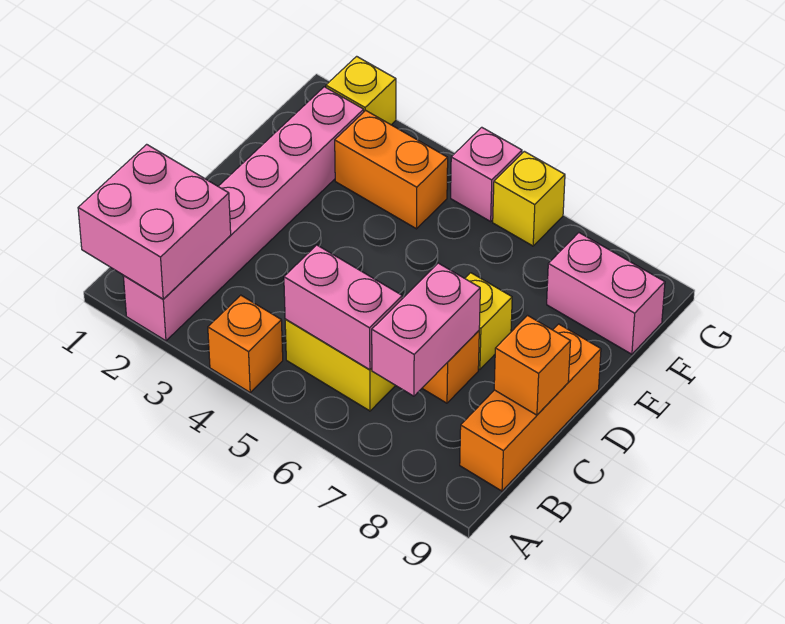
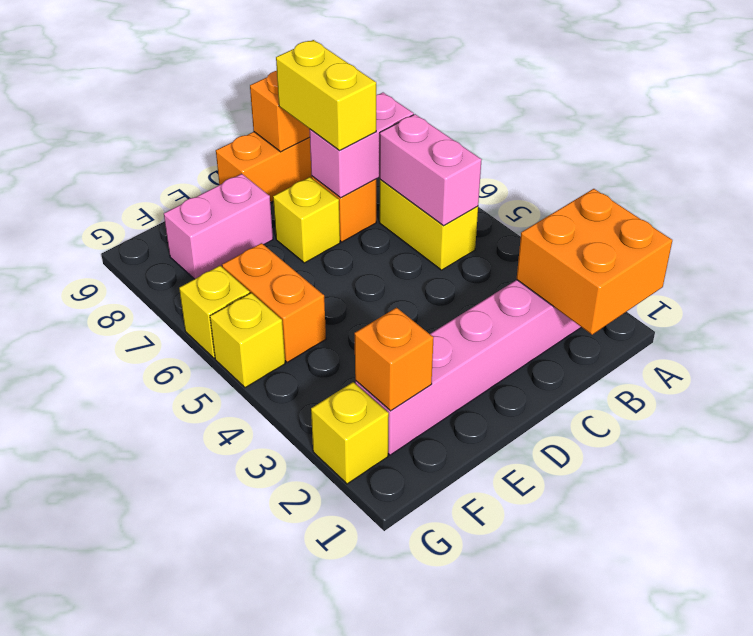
pink 2x2 brick [78,144,231,299] -> orange 2x2 brick [517,189,672,335]
orange 1x1 brick [208,295,283,392] -> orange 1x1 brick moved to [354,308,434,411]
none -> yellow 1x2 brick [276,40,376,151]
orange 1x2 brick [335,110,448,229] -> orange 1x2 brick moved to [222,243,326,362]
pink 1x2 brick [547,233,665,354] -> pink 1x2 brick turned to [164,174,273,279]
pink 1x1 brick [451,127,522,221] -> yellow 1x1 brick [210,293,285,388]

